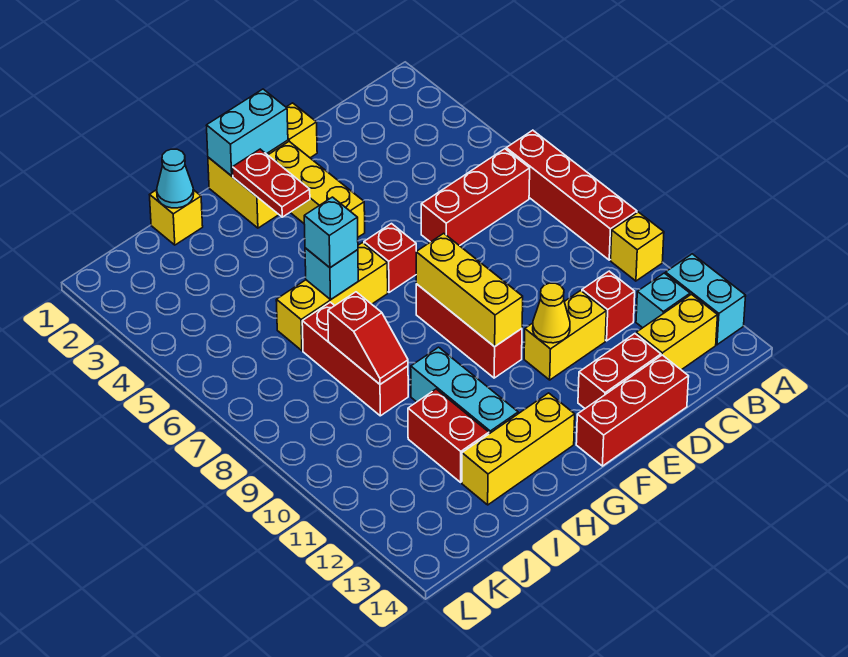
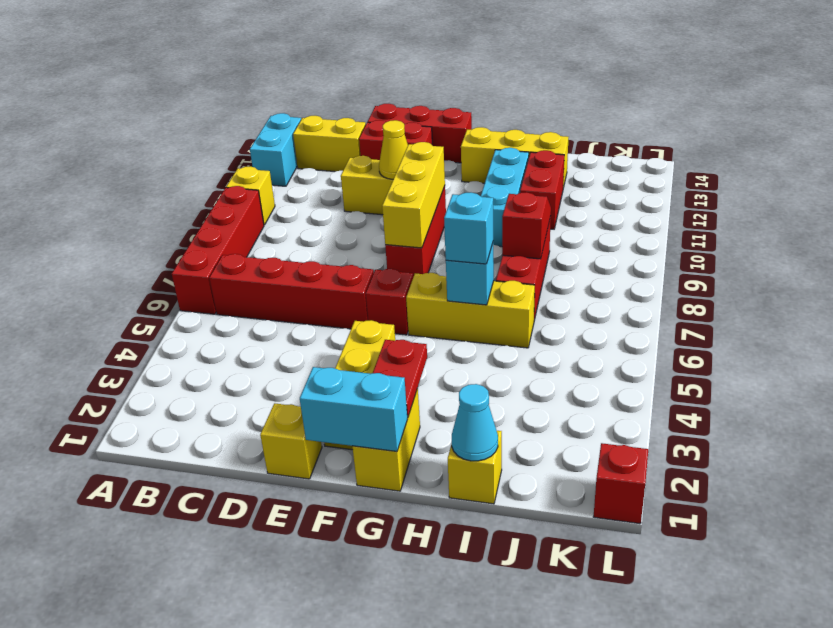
red 1x3 brick [421,149,530,246] -> red 1x4 brick [209,254,374,329]
cyan 1x1 brick [636,273,690,328] -> none
red 1x1 brick [582,271,635,341] -> red 1x1 brick moved to [594,443,648,524]

